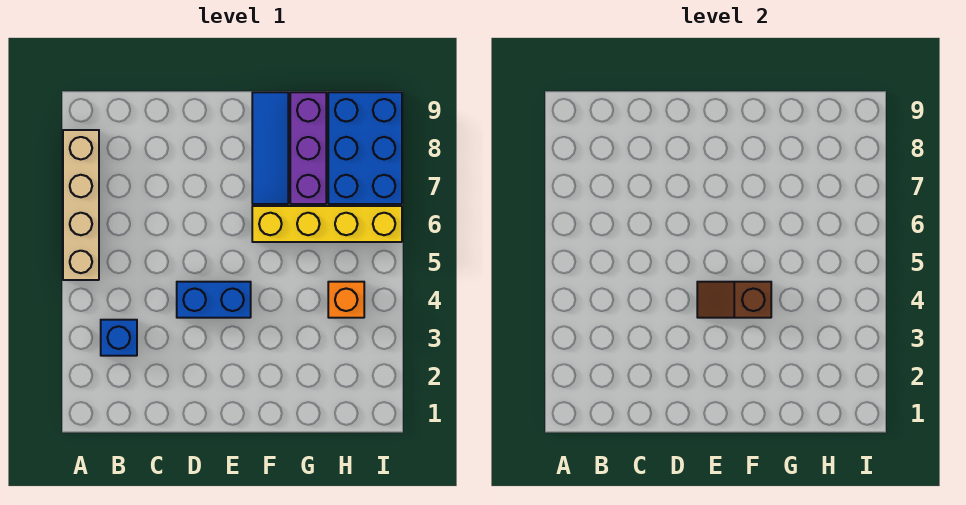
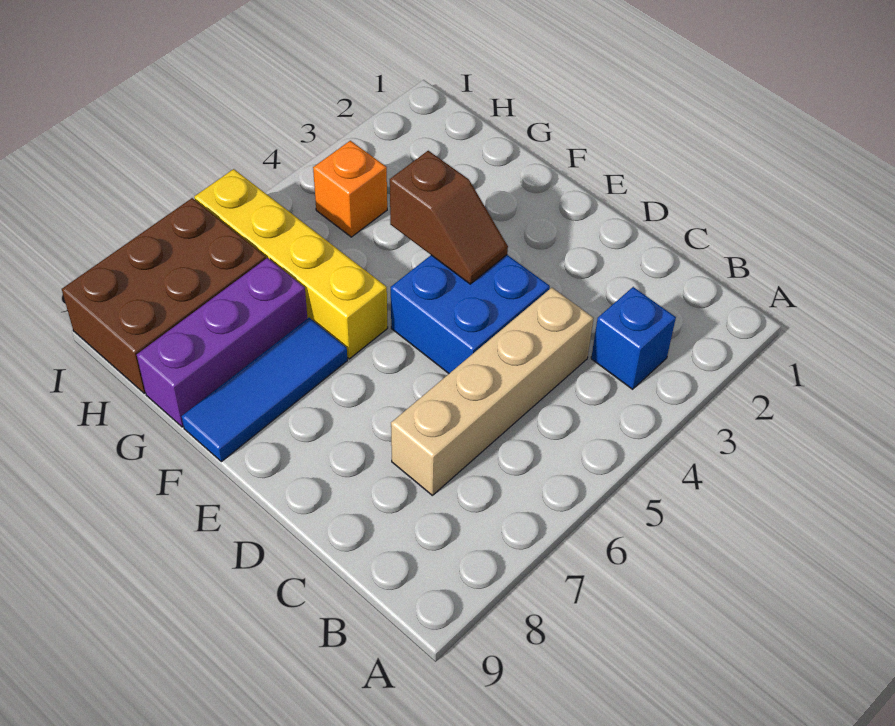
tan 1x4 brick [63,130,99,280] -> tan 1x4 brick moved to [391,288,594,495]
blue 1x2 brick [177,282,251,318] -> blue 2x2 brick [391,255,550,373]
blue 2x3 brick [328,92,402,204] -> brown 2x3 brick [62,198,266,393]

